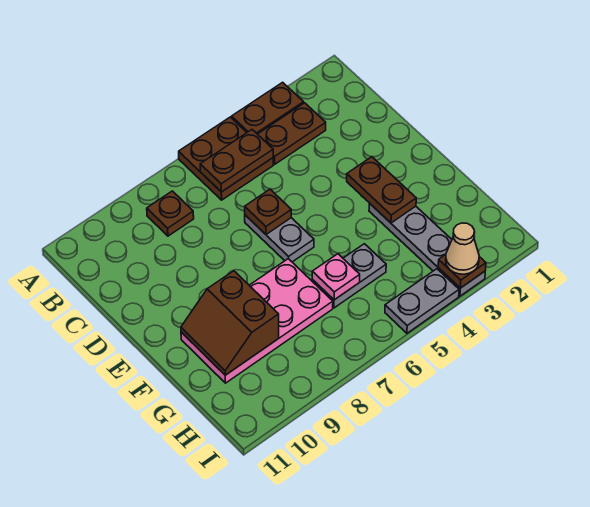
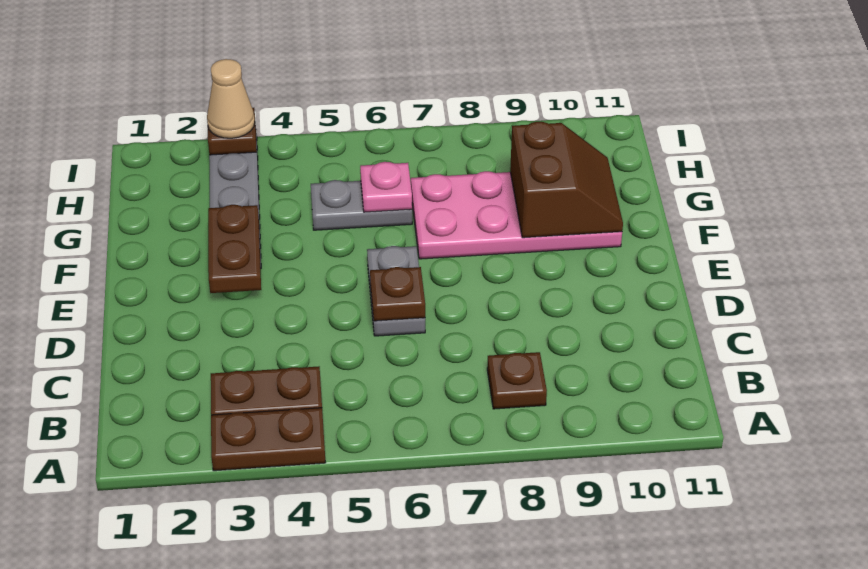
brown 2x2 plate [179,117,273,200] -> none
brown 1x2 plate [200,130,273,192] -> none
grey 1x2 plate [385,269,459,333] -> none

